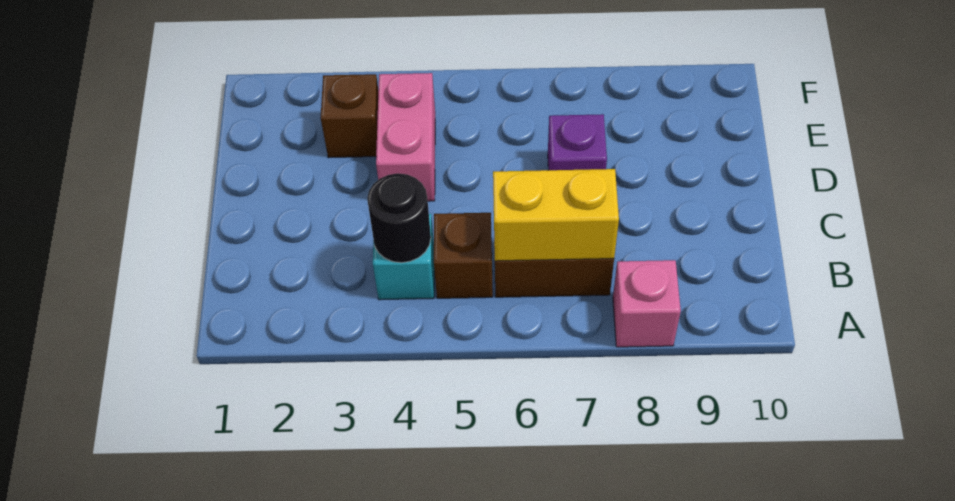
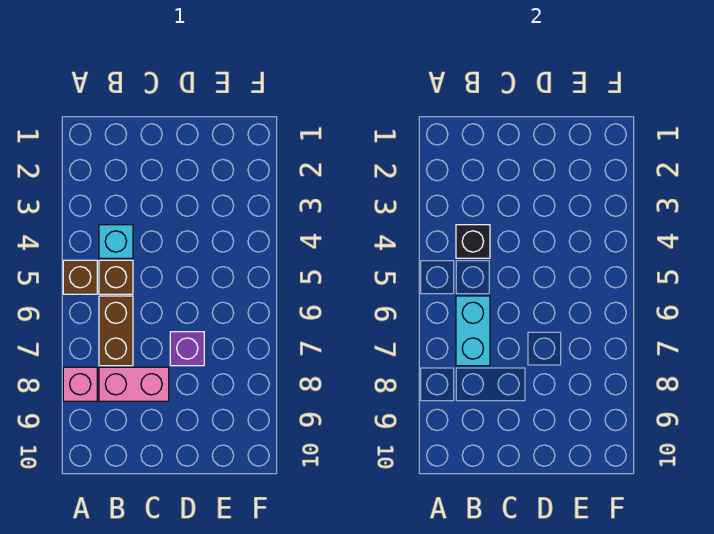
black 1x1 round brick [367,173,431,263] -> black 1x1 brick [456,225,490,258]
yellow 1x2 brick [493,169,619,261] -> cyan 1x2 brick [456,296,490,366]
pink 1x2 brick [376,73,435,201] -> pink 1x2 brick moved to [99,367,169,401]
brown 1x1 brick [321,74,378,158] -> brown 1x1 brick moved to [63,260,97,294]

